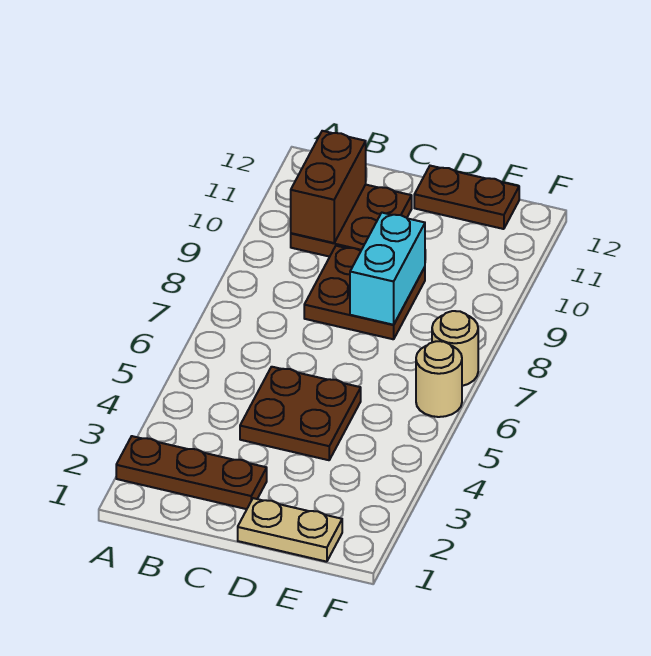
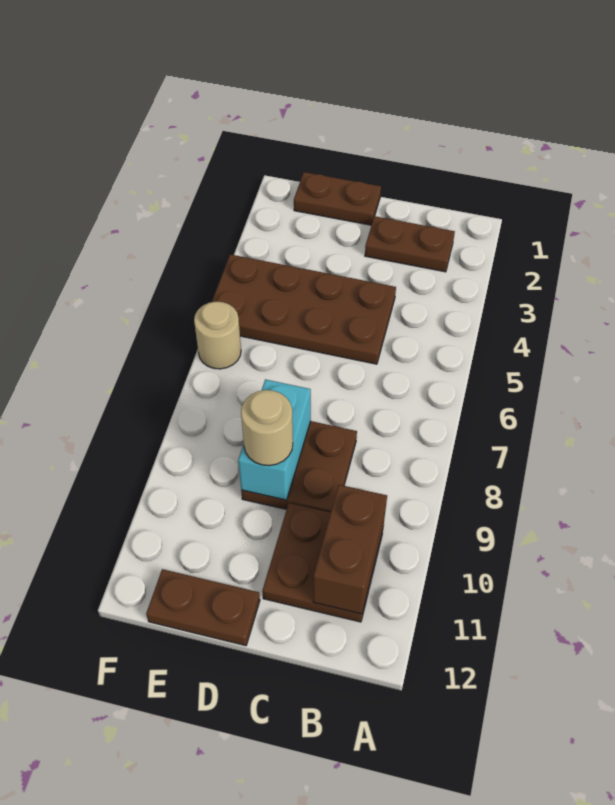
brown 1x3 plate [116,436,267,509] -> brown 1x2 plate [365,216,455,272]
brown 2x2 plate [240,367,361,460] -> brown 2x4 plate [212,254,396,364]
tan 1x2 plate [238,498,342,562] -> brown 1x2 plate [294,172,381,225]
tan 1x1 round brick [432,311,478,386] -> tan 1x1 round brick moved to [241,390,293,466]

